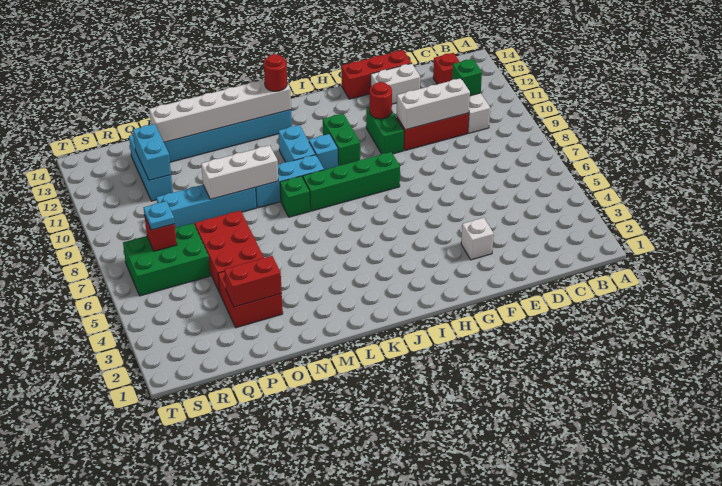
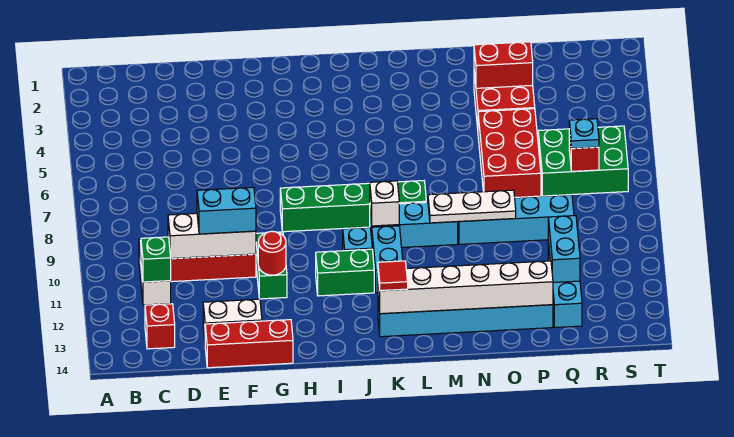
none -> cyan 1x2 brick [197,187,256,234]
white 1x1 brick [461,218,494,260] -> white 1x1 brick moved to [370,181,399,226]
green 1x2 brick [323,114,360,166] -> green 1x2 brick turned to [316,249,374,296]
red 1x1 round brick [264,54,287,91] -> red 1x1 tile [378,261,408,291]
white 1x3 brick [201,145,278,199] -> white 1x3 plate [428,190,516,223]

